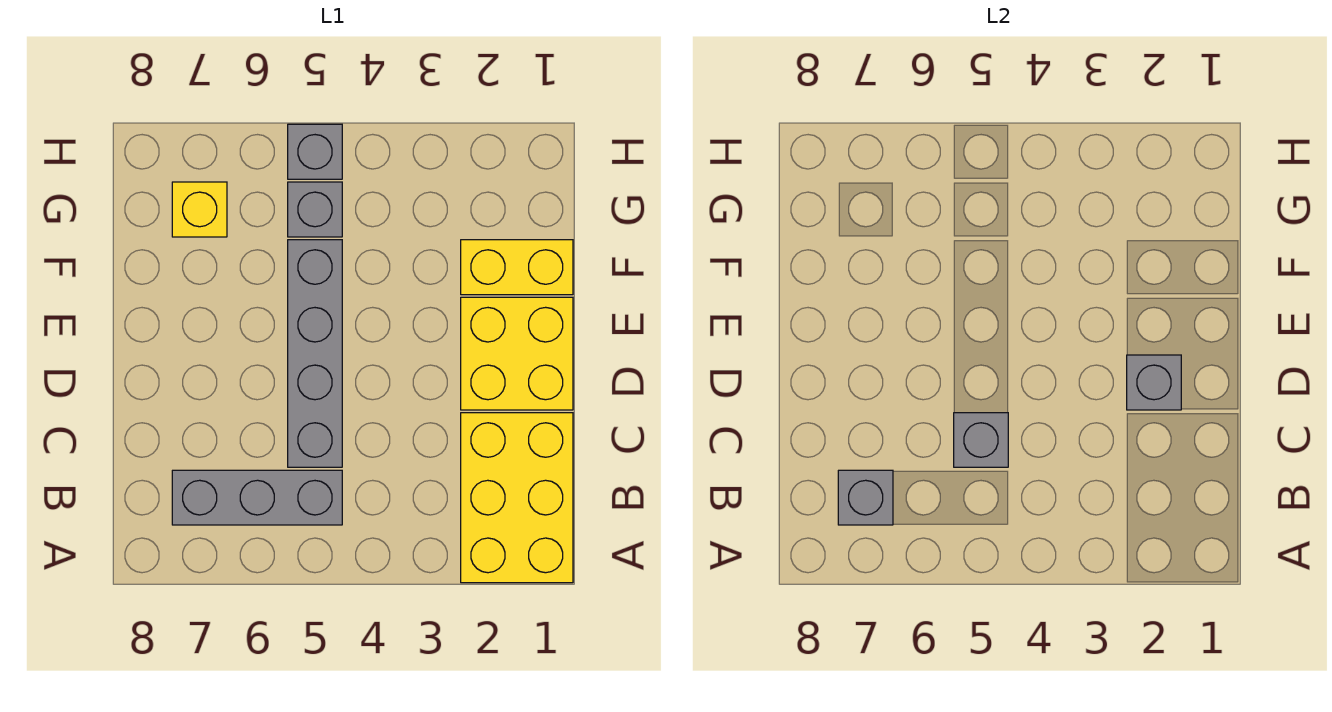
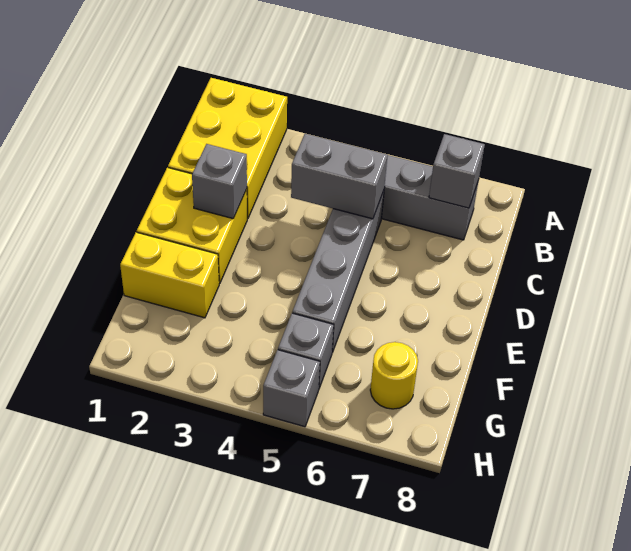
grey 1x1 brick [954,413,1008,467] -> grey 1x2 brick [291,134,388,219]
yellow 1x1 brick [172,182,227,237] -> yellow 1x1 round brick [370,342,418,409]

